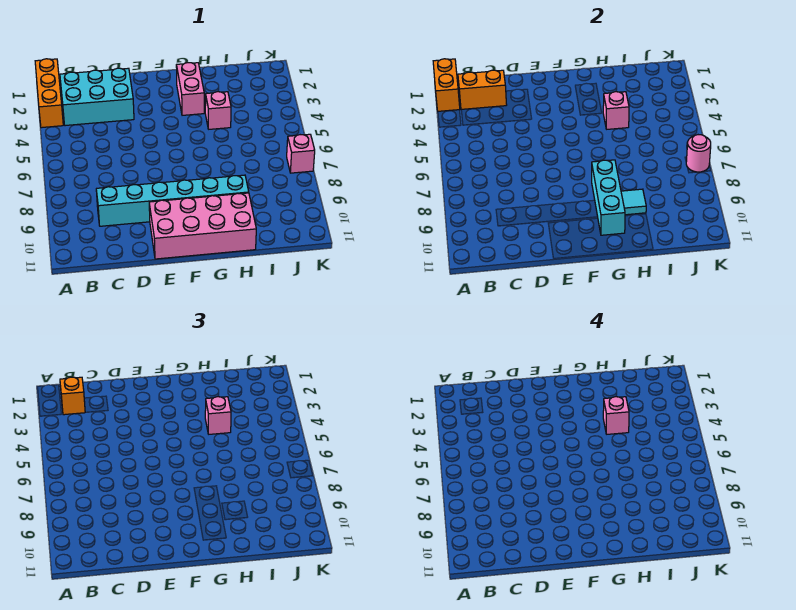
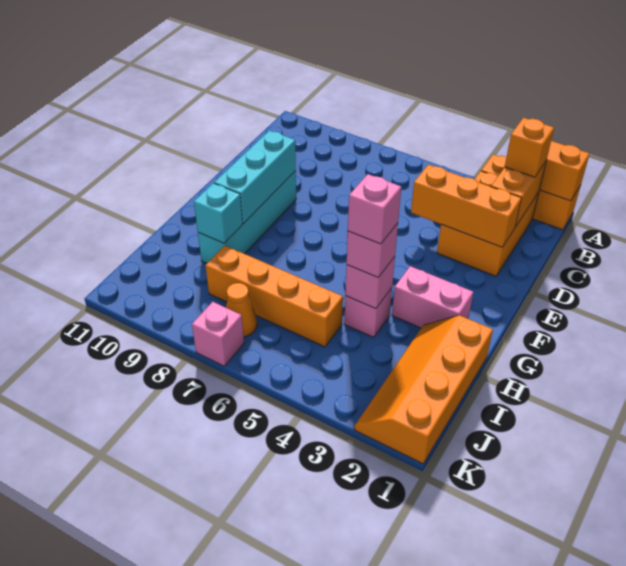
cyan 2x3 brick [60,68,134,126] -> orange 2x3 brick [437,171,539,276]
cyan 1x6 brick [96,175,249,226] -> cyan 1x4 brick [198,171,296,263]
none -> orange 1x3 brick [411,165,521,247]
pink 2x4 brick [149,193,256,259] -> none
cyan 1x3 brick [592,160,625,235] -> cyan 1x3 brick turned to [214,130,296,224]
none -> orange 2x4 slope [355,315,493,464]
cyan 1x1 tile [621,189,646,215] -> cyan 1x1 brick [194,183,243,243]
none -> orange 1x4 brick [205,246,343,347]
none -> orange 1x1 cone [226,283,257,337]
pink 1x1 round brick [686,135,711,172] -> none

